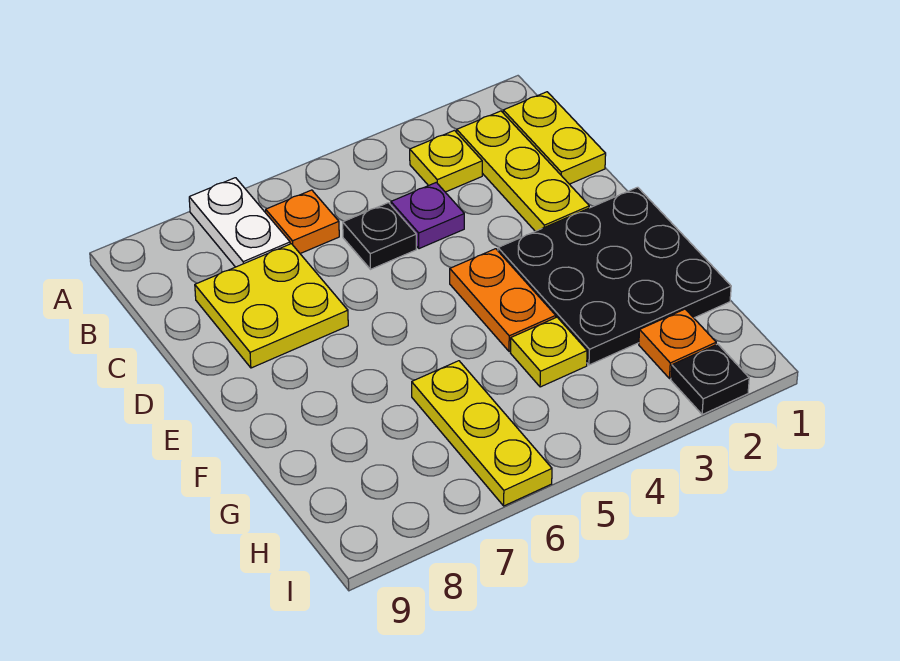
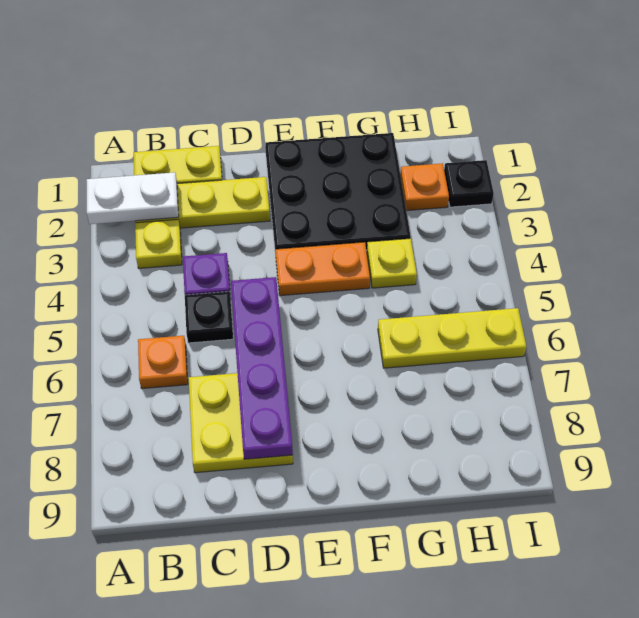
white 1x2 plate [189,178,290,267] -> white 1x2 plate moved to [87,172,179,224]
none -> purple 1x4 plate [231,277,293,459]

